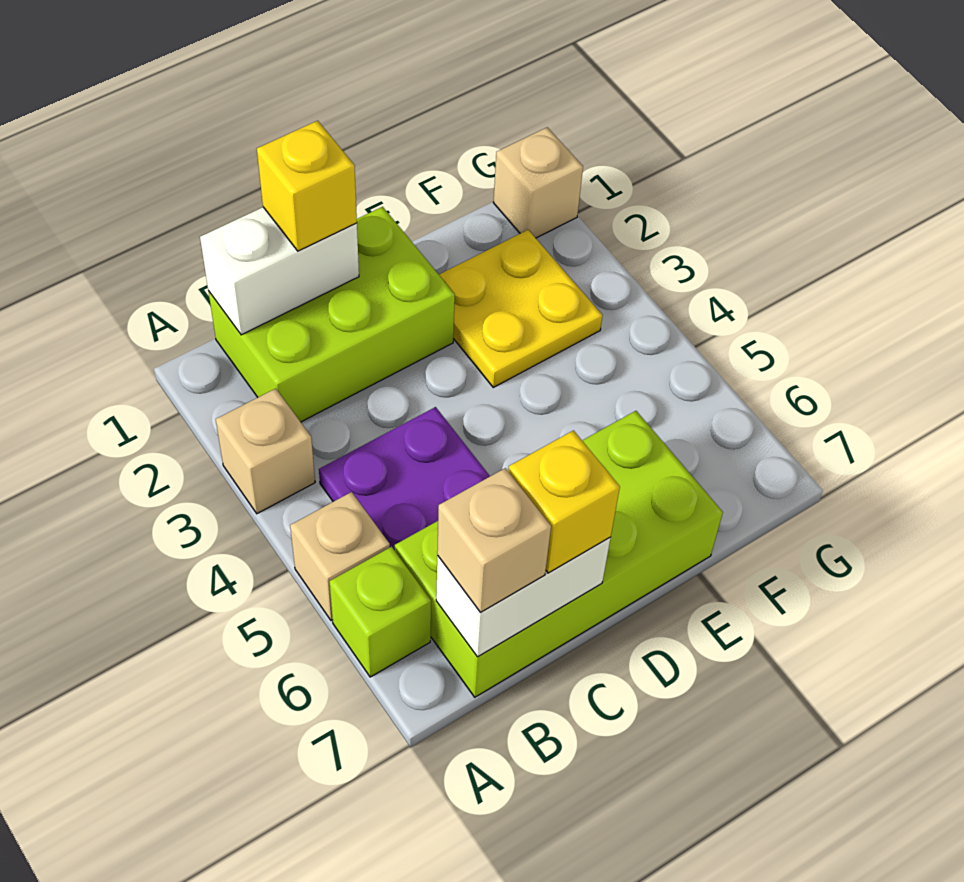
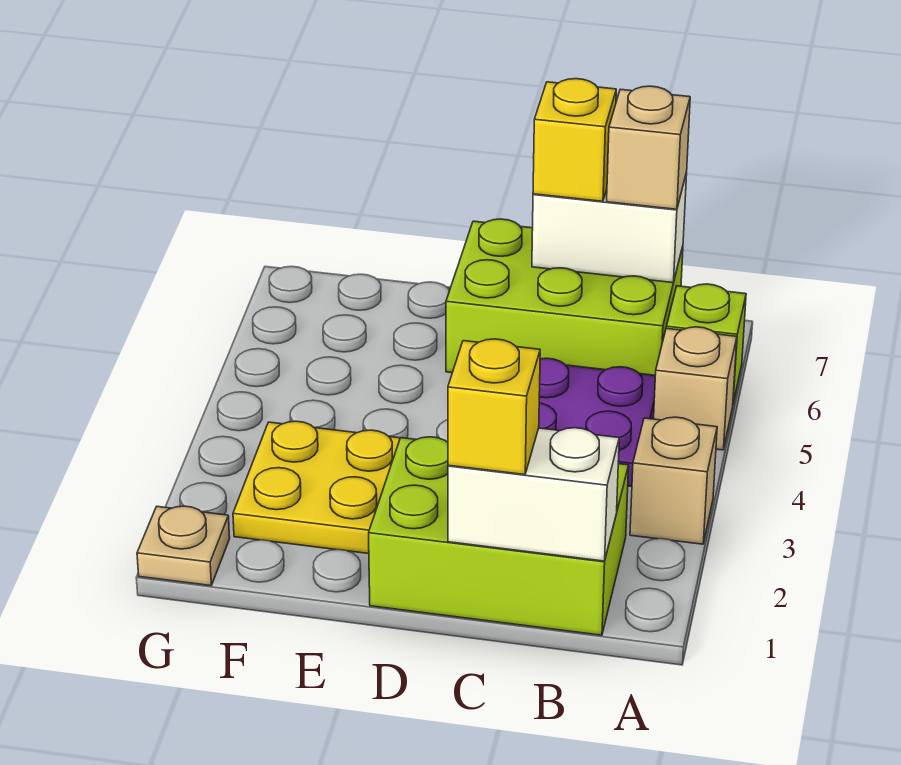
lime 2x4 brick [395,411,723,697] -> lime 2x3 brick [446,219,683,375]
tan 1x1 brick [493,127,583,238] -> tan 1x1 plate [137,506,230,586]

